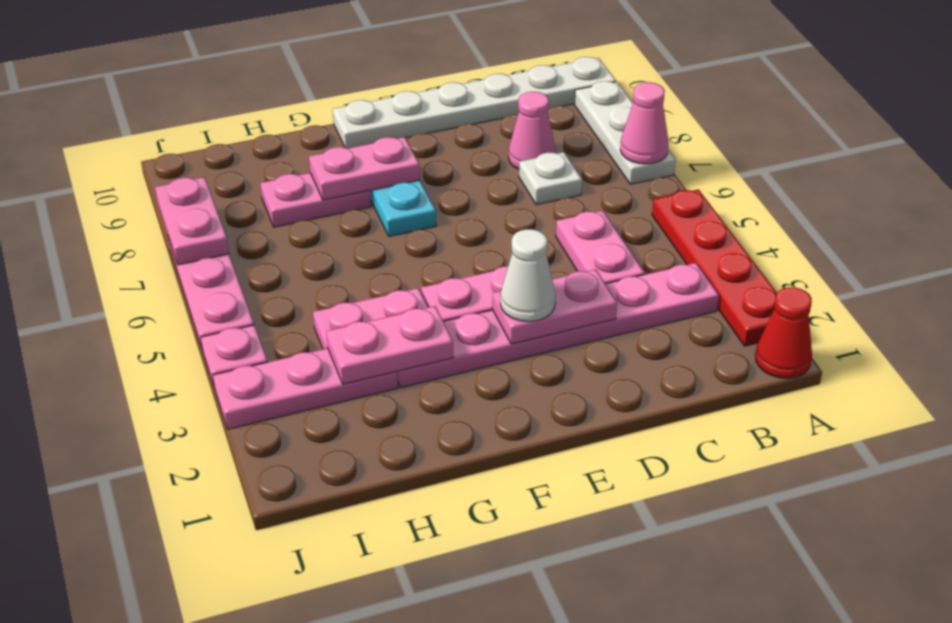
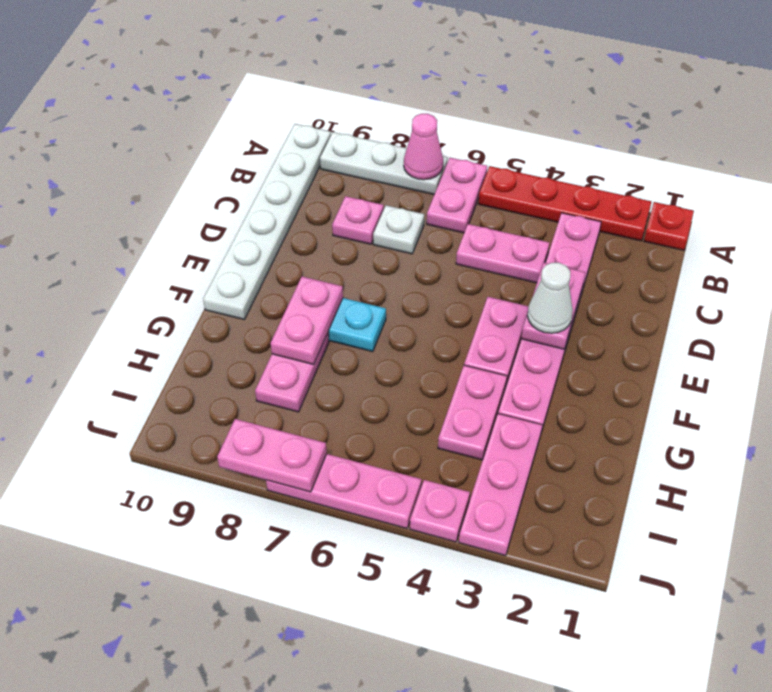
red 1x1 cone [756,287,812,379] -> red 1x1 plate [644,202,694,250]
pink 1x1 cone [508,92,556,169] -> pink 1x1 plate [332,196,384,244]
pink 1x2 plate [326,306,453,384] -> pink 1x2 plate moved to [427,158,487,233]

